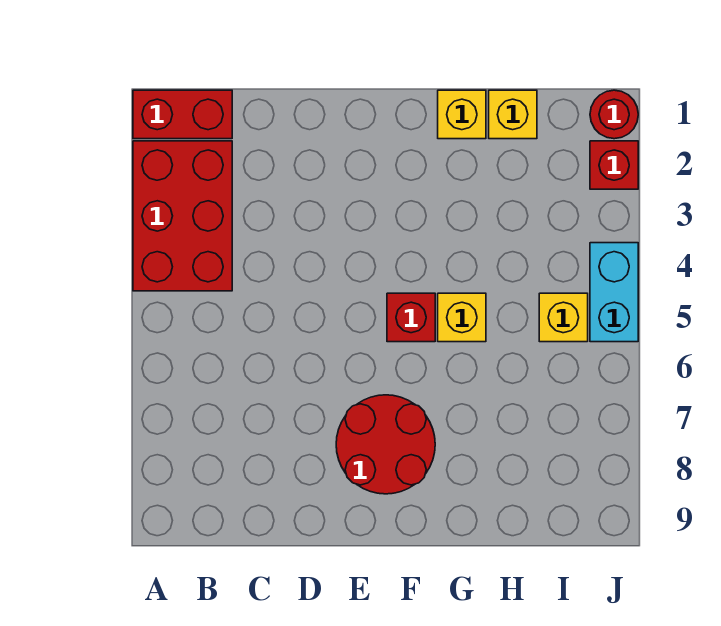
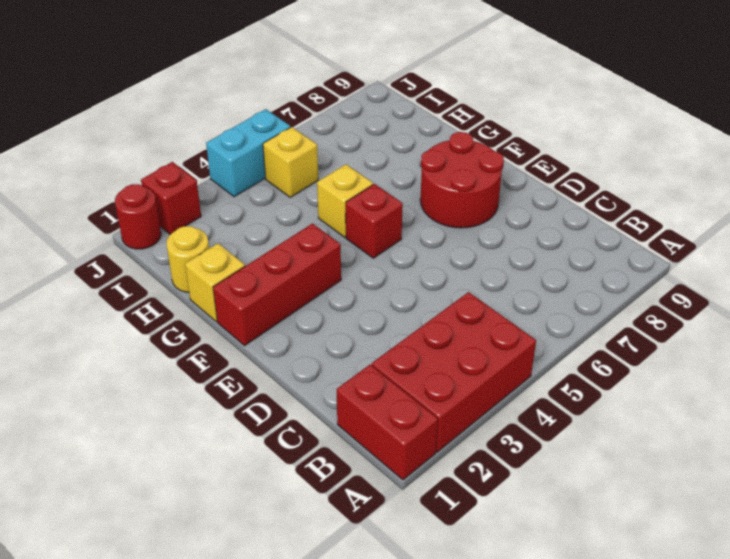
none -> red 1x3 brick [213,224,341,346]
yellow 1x1 brick [489,90,537,139] -> yellow 1x1 round brick [166,226,209,292]

